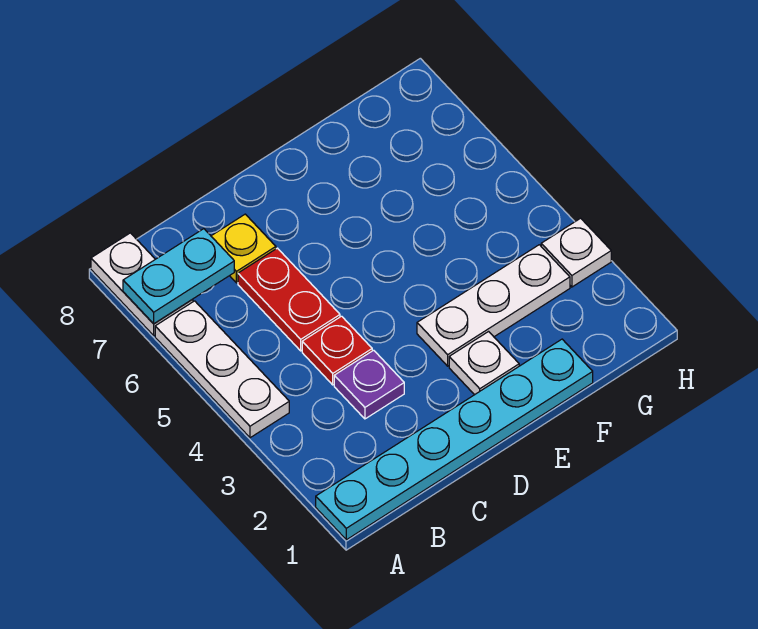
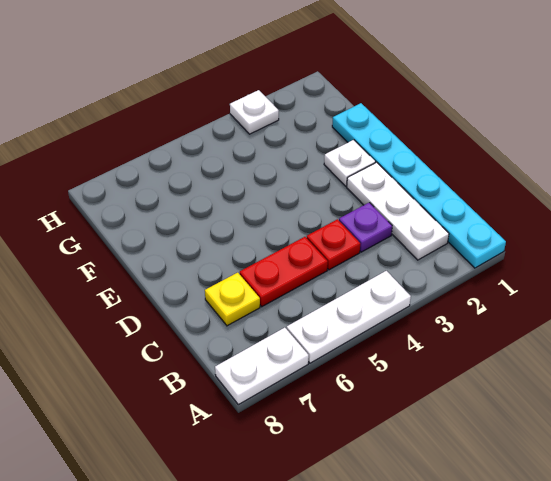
cyan 1x2 plate [123,229,234,324] -> none
white 1x3 plate [417,245,570,366] -> white 1x3 plate moved to [347,162,449,260]

